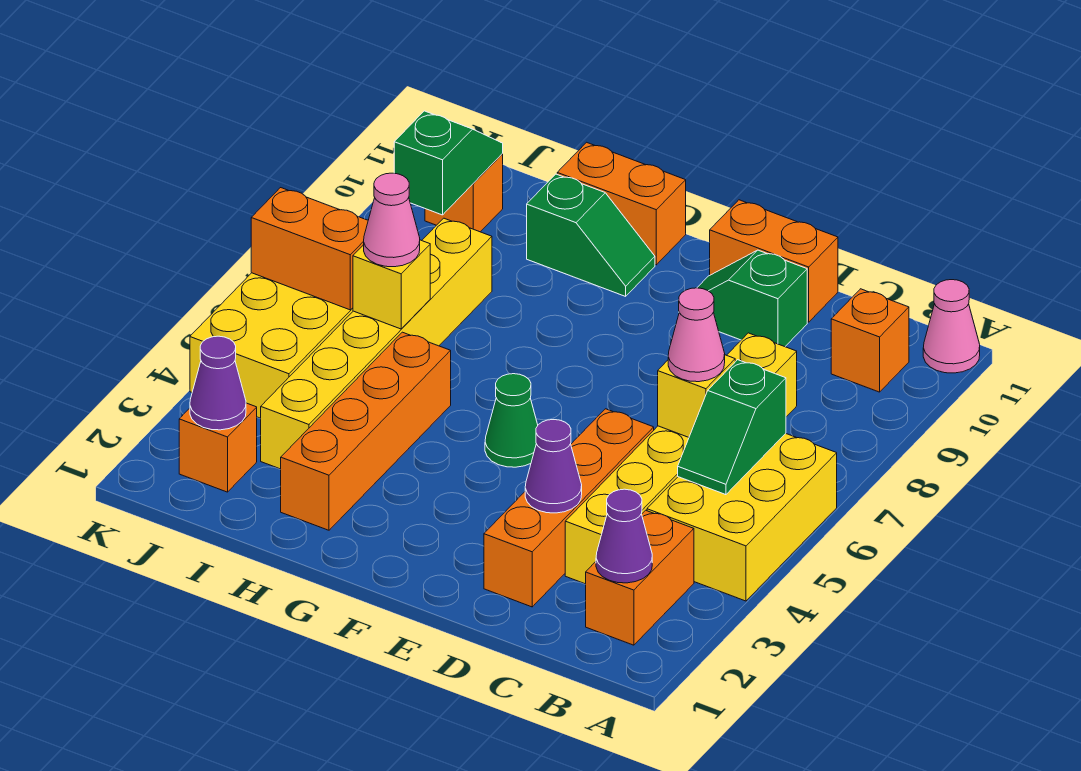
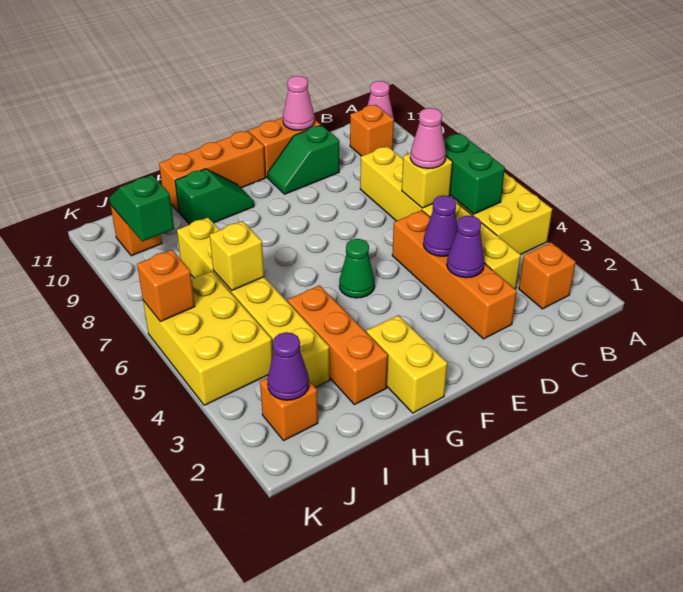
orange 1x2 brick [586,510,694,645] -> orange 1x1 brick [519,242,576,309]
purple 1x1 cone [596,489,652,583] -> purple 1x1 cone moved to [423,195,457,256]
green 1x2 slope [678,360,786,495] -> green 1x2 brick [444,133,505,214]
none -> yellow 1x2 brick [366,315,447,413]
orange 1x2 brick [557,142,686,265] -> orange 1x3 brick [159,131,266,212]
orange 1x4 brick [281,332,451,530] -> orange 1x3 brick [288,285,388,405]
pink 1x1 cone [364,173,420,267] -> pink 1x1 cone moved to [283,76,315,130]
orange 1x2 brick [251,188,368,310] -> orange 1x1 brick [137,250,195,322]

